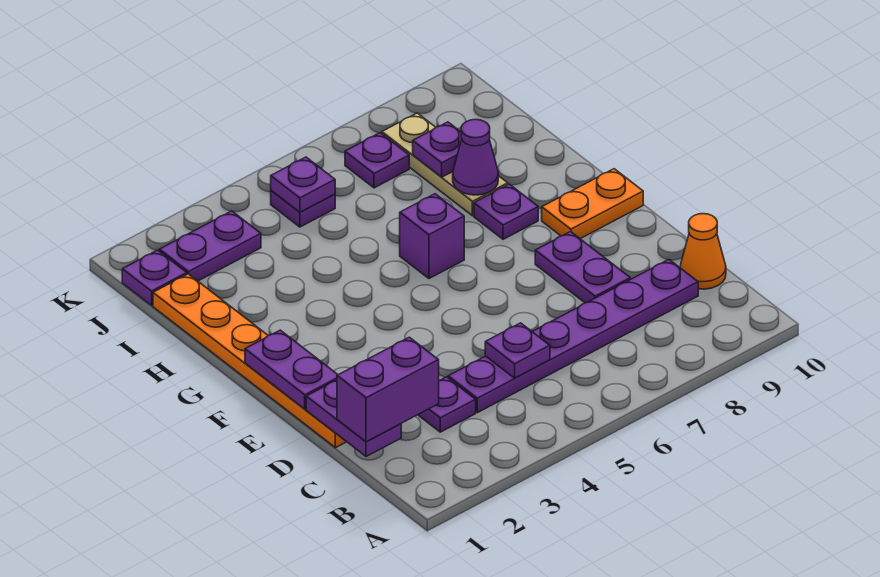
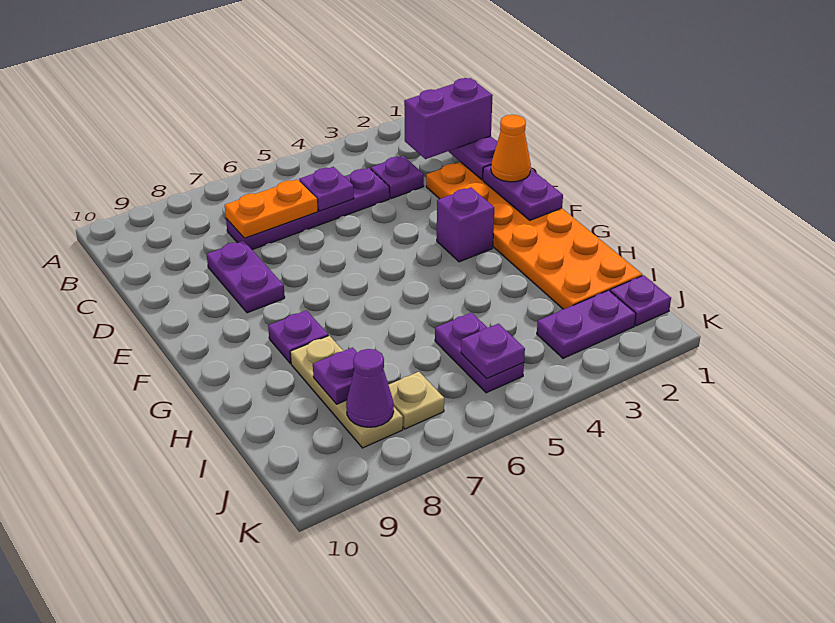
purple 1x6 plate [448,260,698,413] -> purple 1x4 plate [226,168,389,250]
orange 1x1 cone [680,214,726,289] -> orange 1x1 cone moved to [491,115,531,182]
orange 1x6 plate [153,274,346,448] -> orange 2x6 plate [426,162,642,309]
orange 1x2 plate [542,169,643,239] -> orange 1x2 plate moved to [225,179,318,238]
purple 1x1 brick [400,194,464,279] -> purple 1x1 brick moved to [437,188,494,262]
purple 1x1 cone [453,119,498,195] -> purple 1x1 cone moved to [346,349,394,427]
purple 1x1 plate [271,191,335,227] -> purple 1x2 plate [435,312,524,393]
purple 1x1 plate [345,133,409,188] -> tan 1x1 plate [389,372,444,429]

